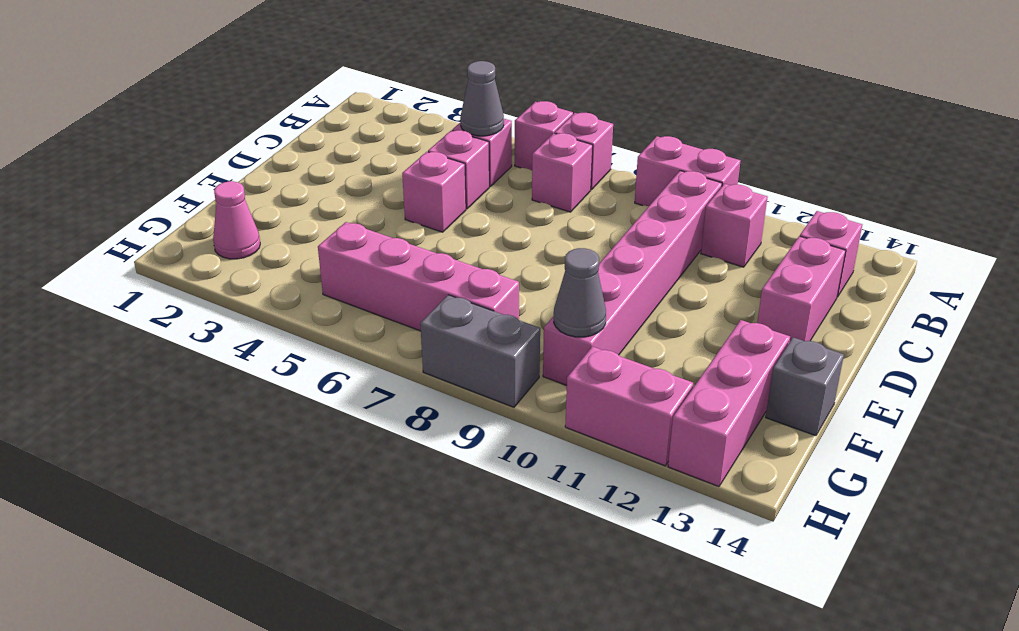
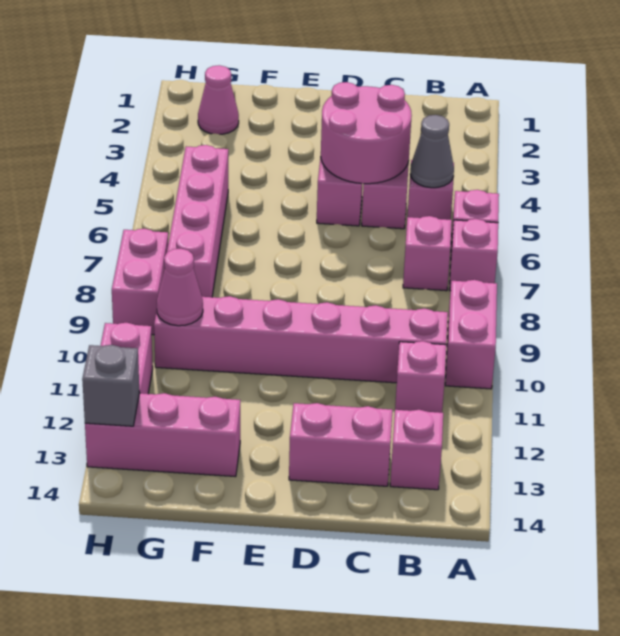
none -> pink 2x2 round brick [321,82,412,184]
grey 1x1 brick [766,337,844,436] -> grey 1x1 brick moved to [82,345,139,426]
grey 1x1 cone [554,248,606,337] -> pink 1x1 cone [157,249,203,326]
grey 1x2 brick [420,295,540,407] -> pink 1x2 brick [112,229,168,335]

